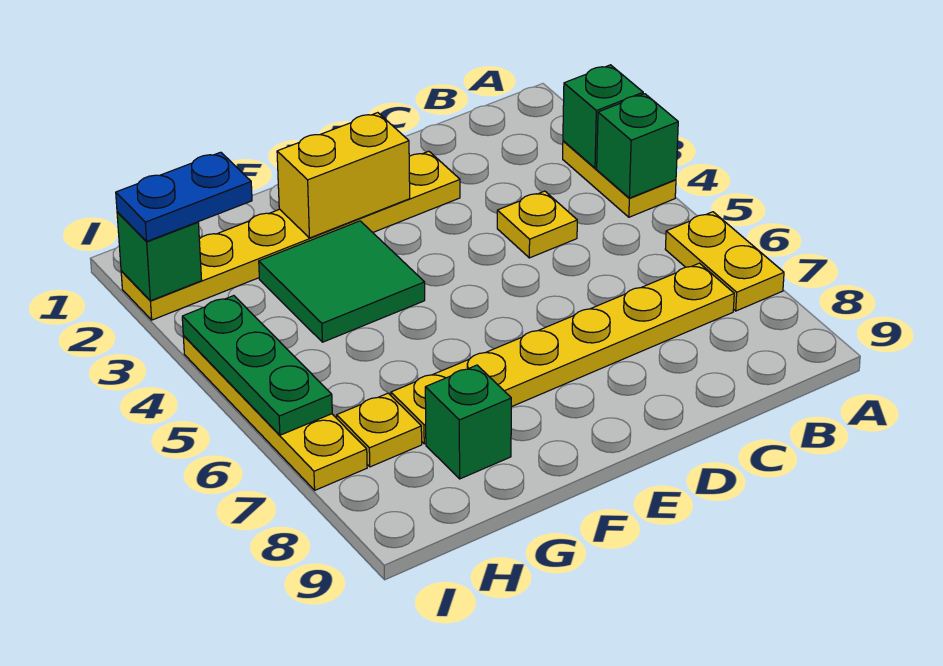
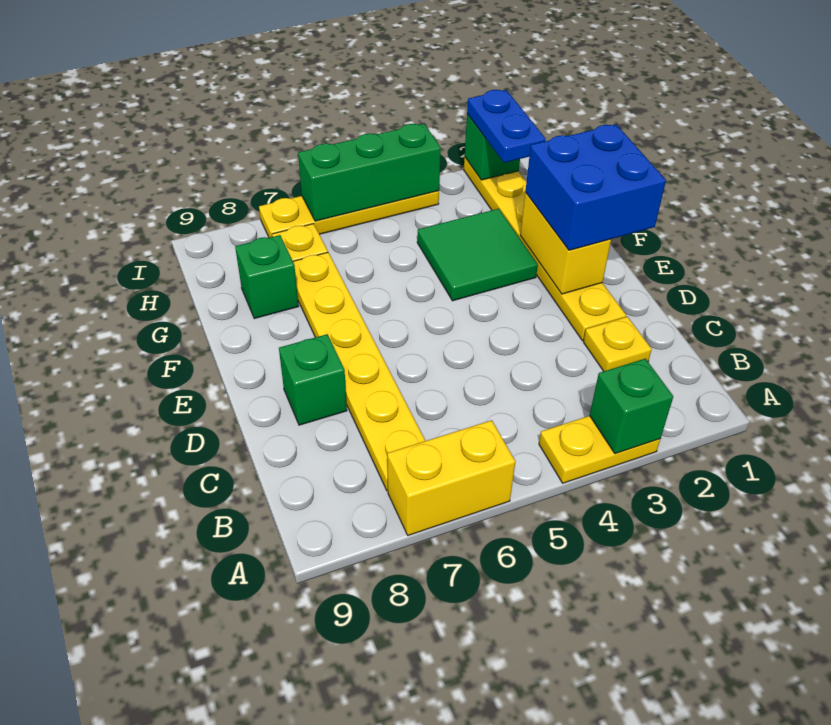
green 1x1 brick [597,94,678,198] -> green 1x1 brick moved to [279,334,347,425]
yellow 1x2 plate [665,212,784,311] -> yellow 1x2 brick [387,420,515,535]
yellow 1x1 plate [497,191,577,258] -> yellow 1x1 plate moved to [583,317,652,371]
none -> blue 2x2 brick [525,124,666,250]
green 1x3 plate [182,296,332,435] -> green 1x3 brick [298,124,441,221]

